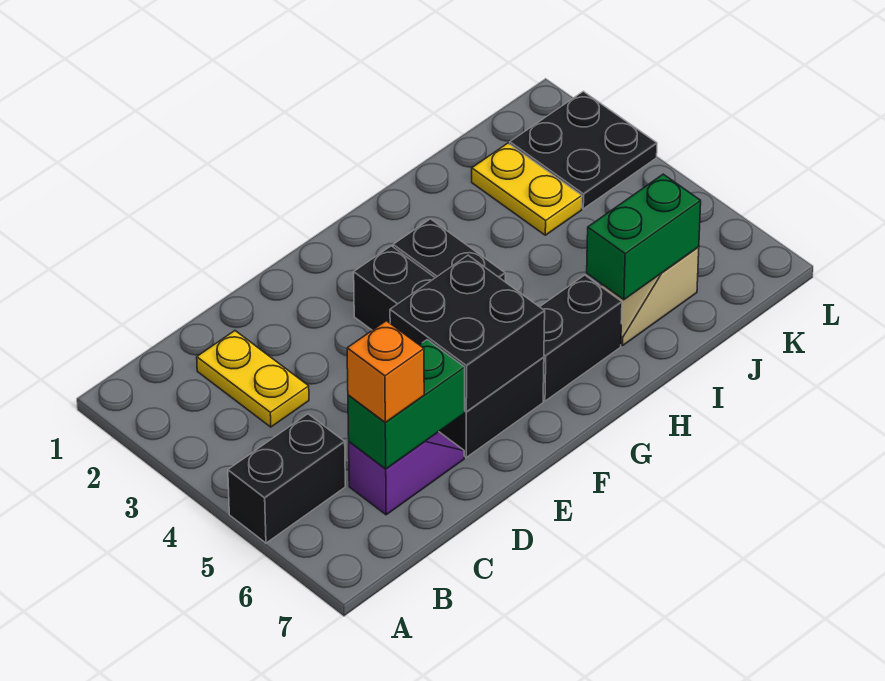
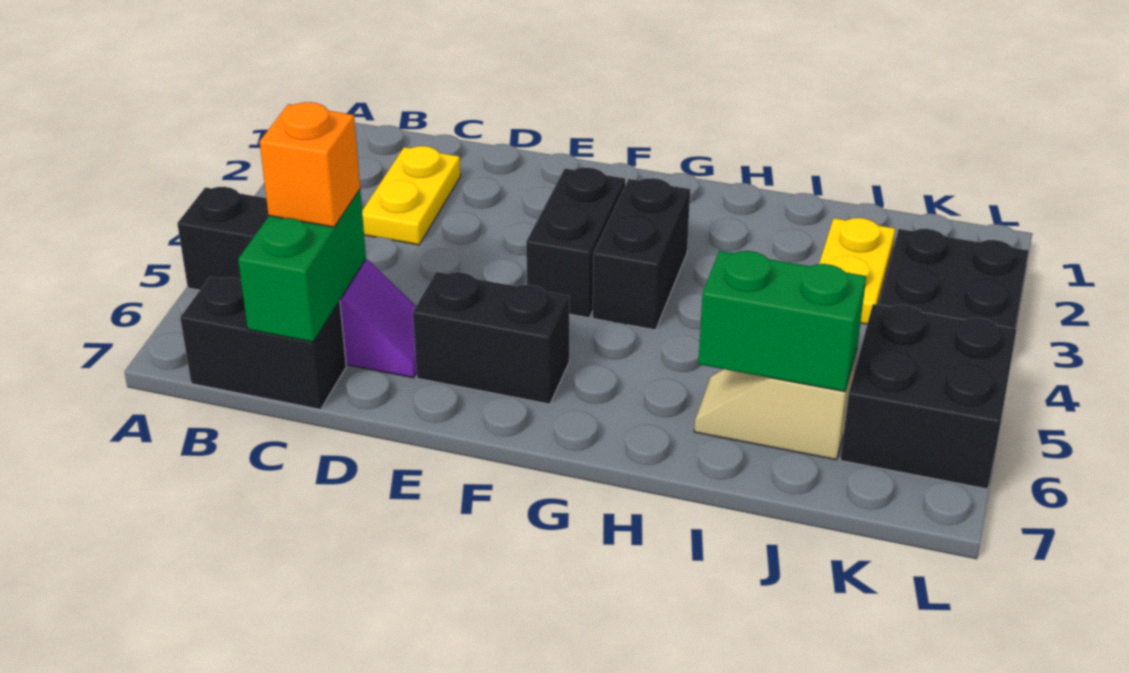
green 1x2 brick [348,340,465,469] -> green 1x2 brick turned to [238,190,366,342]
black 2x2 brick [390,255,545,412] -> black 2x2 brick moved to [840,304,1017,489]
black 1x2 brick [540,275,622,401] -> black 1x2 brick moved to [180,277,346,409]

